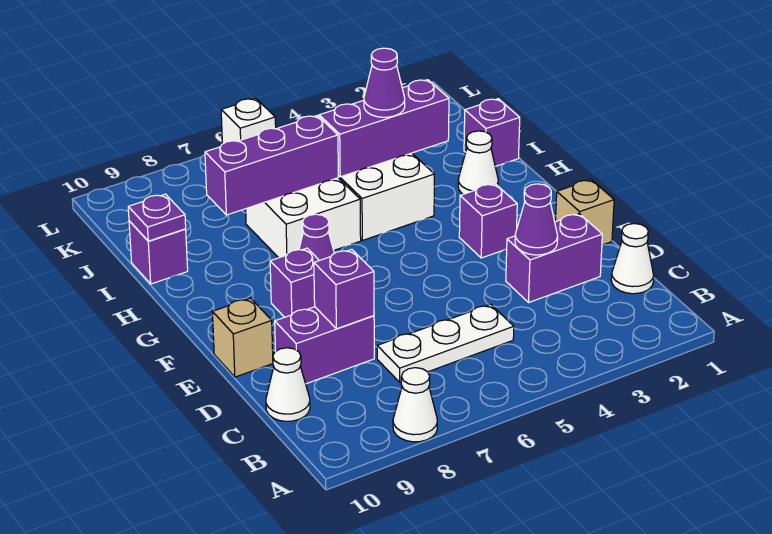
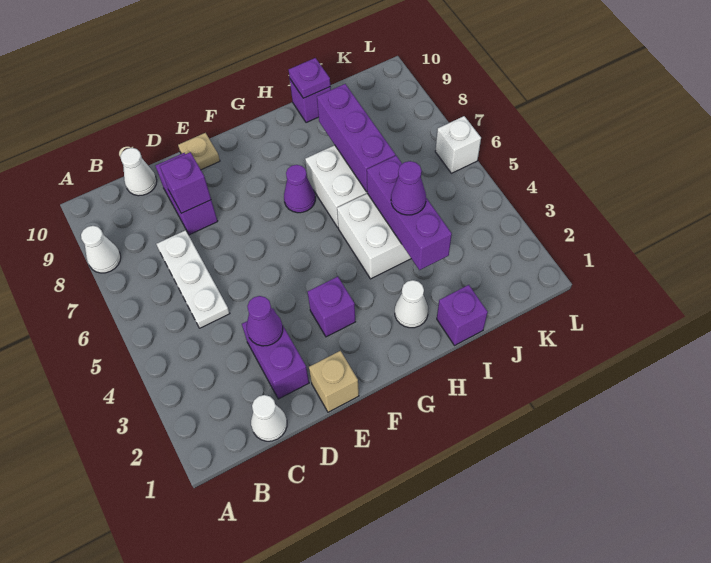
tan 1x1 brick [213,298,273,377] -> tan 1x1 plate [178,133,220,170]
purple 1x1 brick [270,248,319,317] -> none

